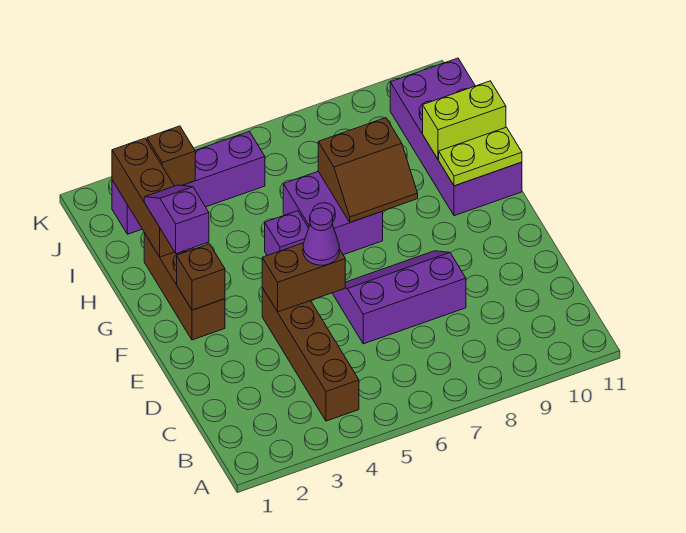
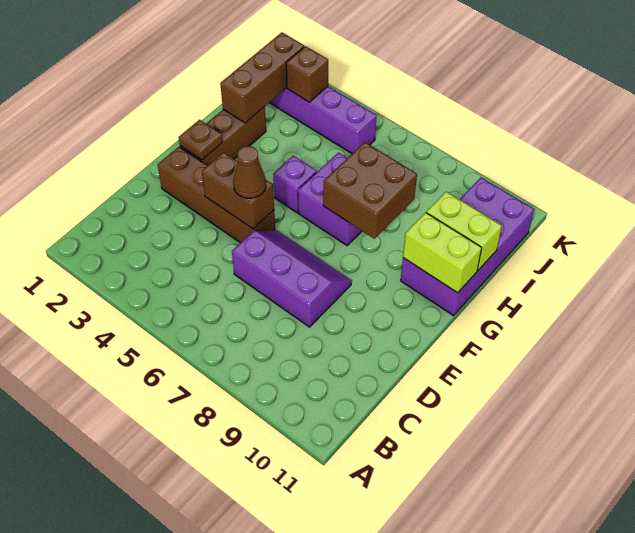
brown 1x4 brick [262,288,359,421] -> brown 1x4 brick turned to [158,147,275,243]
purple 1x1 cone [303,208,339,265] -> brown 1x1 cone [233,146,266,198]
brown 1x1 brick [177,244,225,310] -> brown 1x1 plate [179,120,223,160]
purple 1x2 slope [144,185,209,254] -> none
brown 2x2 slope [318,118,418,222] -> brown 2x2 brick [323,142,417,239]
lime 1x2 plate [439,127,522,186] -> lime 1x2 brick [403,213,482,293]

